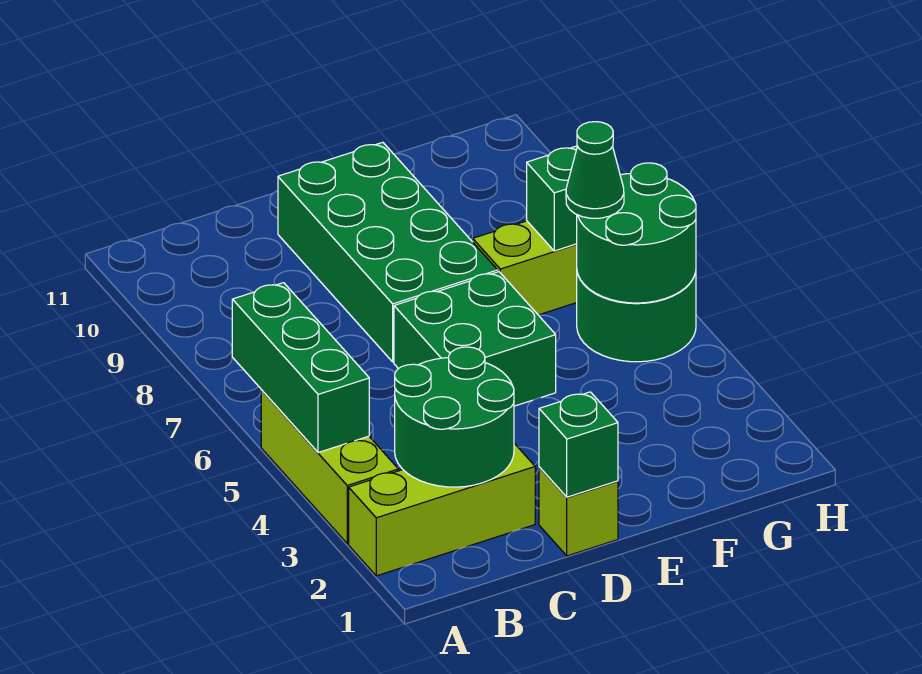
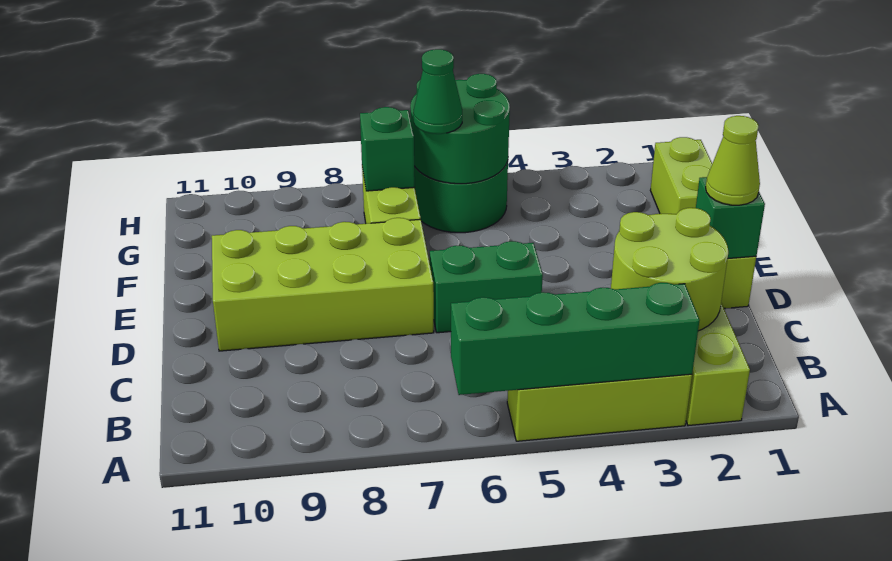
green 1x3 brick [232,283,369,453] -> green 1x4 brick [451,283,700,395]
green 2x2 round brick [395,347,514,487] -> lime 2x2 round brick [611,208,728,331]
none -> lime 1x1 cone [706,116,760,205]
green 2x2 brick [394,272,556,406] -> green 1x2 brick [430,241,543,333]
green 2x4 brick [278,142,498,362] -> lime 2x4 brick [212,218,434,351]
none -> lime 1x2 brick [650,137,712,214]

